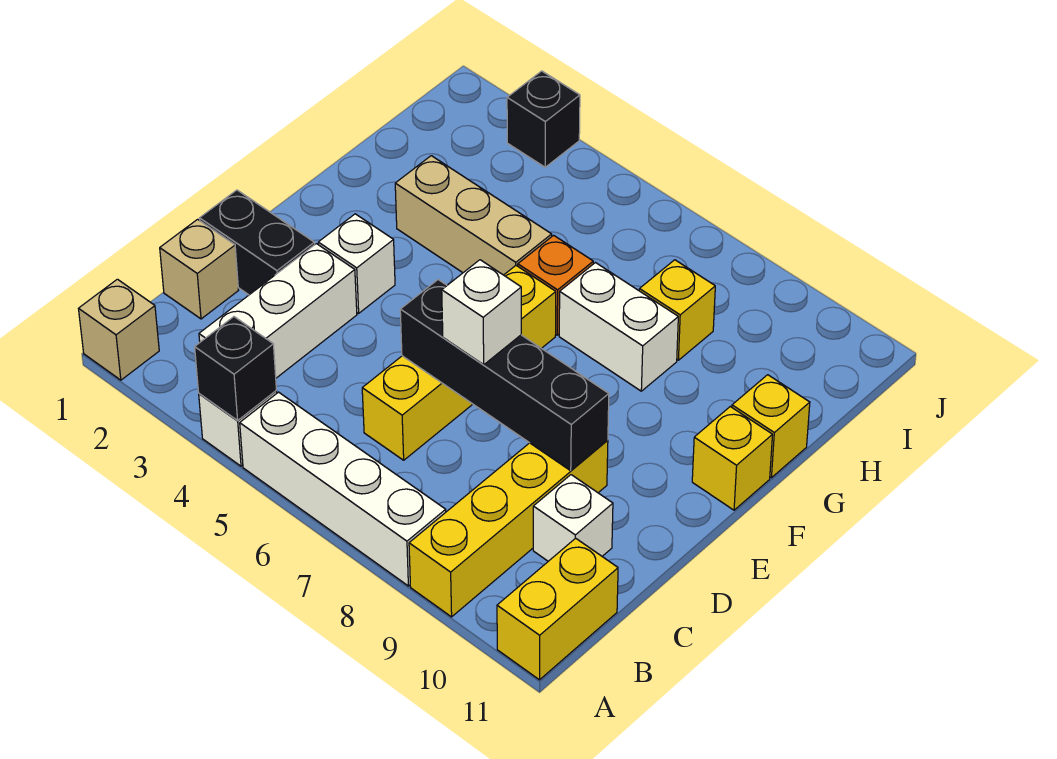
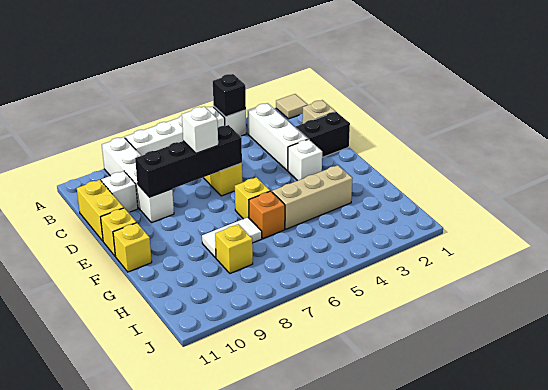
tan 1x1 brick [79,279,159,380] -> tan 1x1 tile [276,94,307,119]
yellow 1x4 brick [409,440,608,617] -> white 1x4 brick [102,137,174,223]
yellow 1x2 brick [497,538,618,680] -> yellow 1x2 brick moved to [77,180,124,241]
white 1x2 brick [559,263,678,391] -> white 1x2 tile [202,217,262,258]
yellow 1x1 brick [732,375,810,478] -> yellow 1x1 brick moved to [101,208,136,256]
black 1x1 brick [507,71,580,167] -> none

